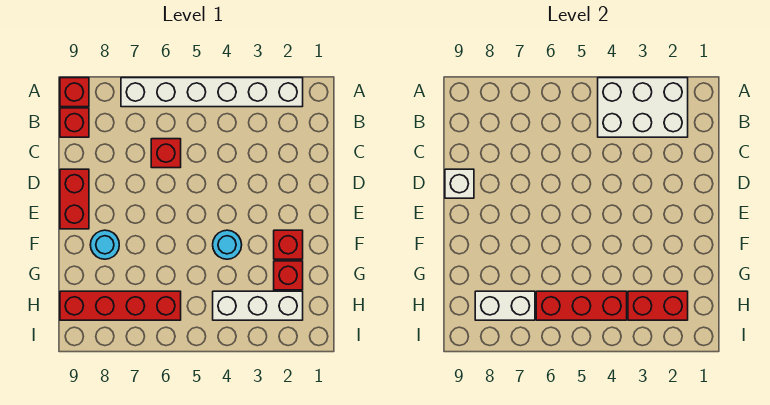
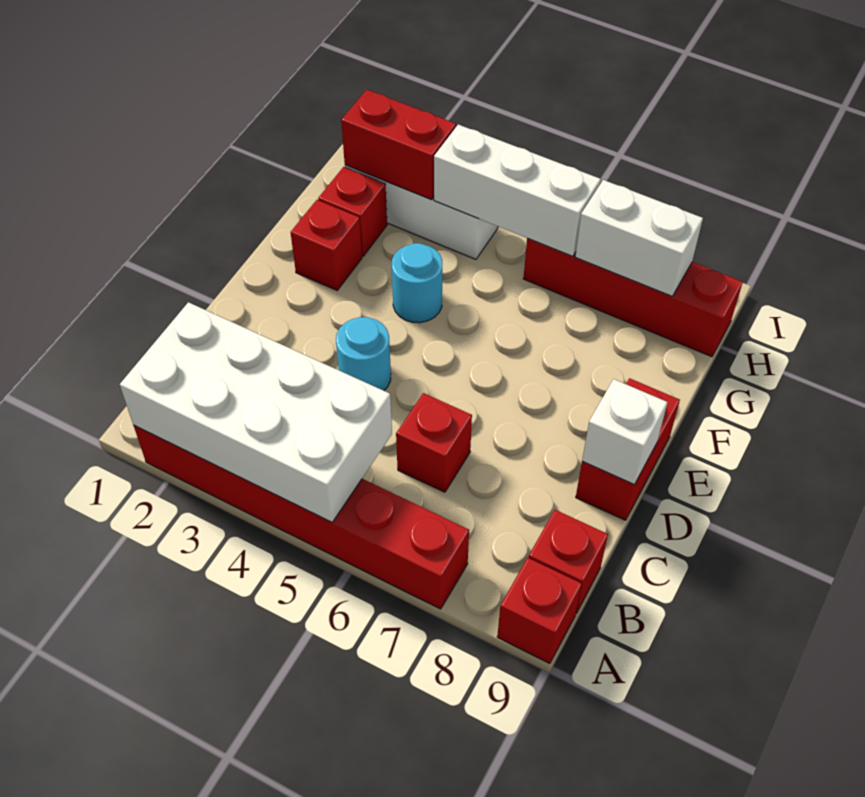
white 1x6 brick [121,78,303,107] -> red 1x6 brick [134,426,469,609]
white 2x3 brick [598,78,688,137] -> white 2x4 brick [120,302,392,522]
cyan 1x1 round brick [90,230,119,259] -> cyan 1x1 round brick moved to [336,317,391,391]
red 1x3 brick [536,291,627,320] -> white 1x3 brick [434,125,601,256]

